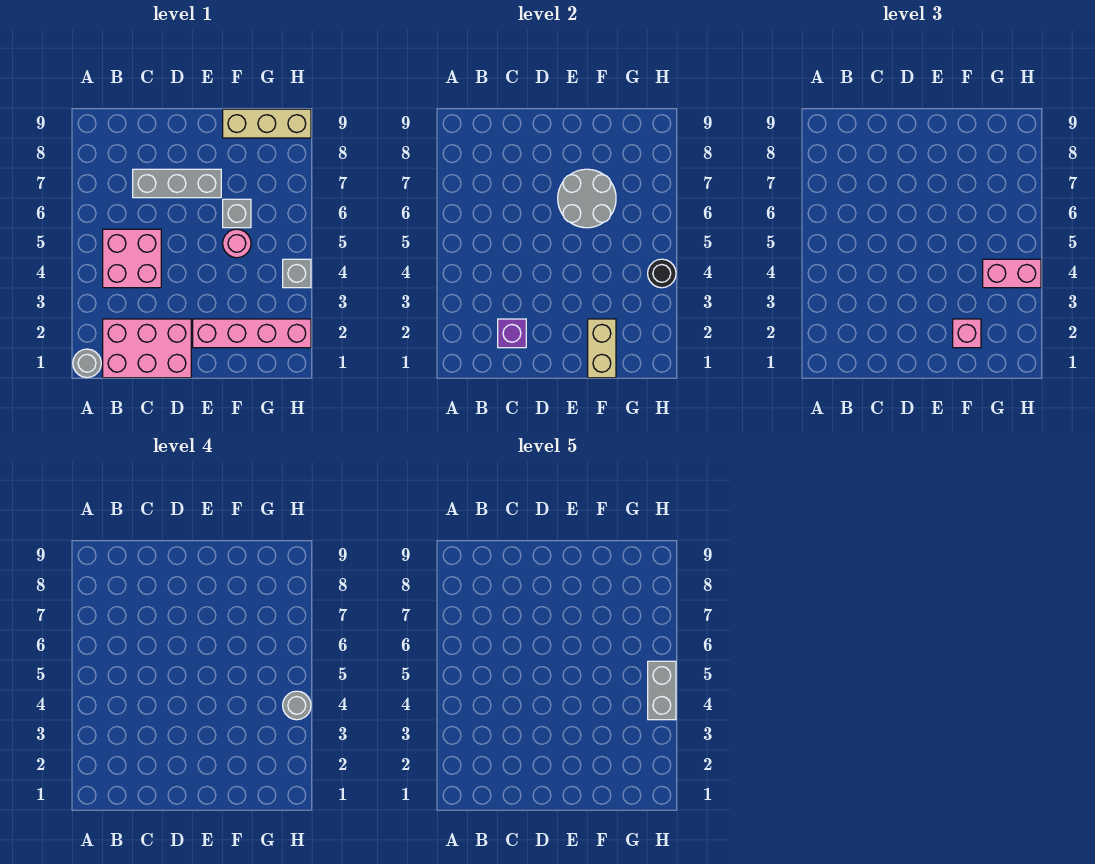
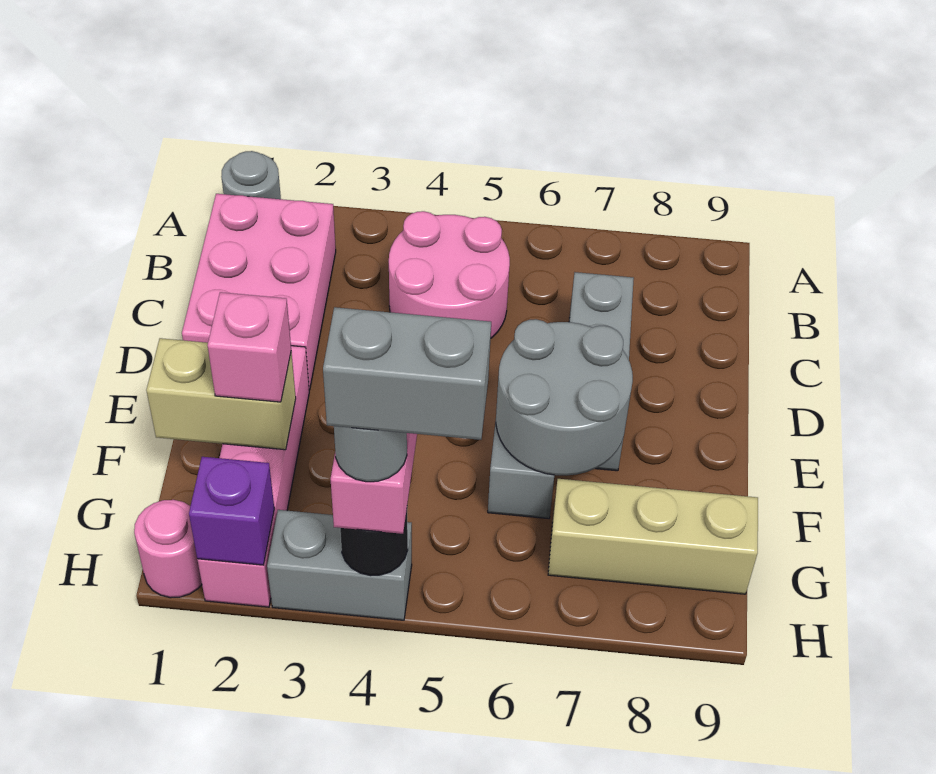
pink 2x2 brick [103,229,161,288] -> pink 2x2 round brick [389,211,510,338]
purple 1x1 brick [498,319,526,348] -> purple 1x1 brick moved to [189,457,274,565]
pink 1x1 round brick [223,229,251,258] -> pink 1x1 round brick moved to [134,500,202,598]
tan 1x3 brick [223,109,311,138] -> tan 1x3 brick turned to [548,479,758,594]
grey 1x1 brick [283,259,311,288] -> grey 1x2 brick [267,510,412,620]

